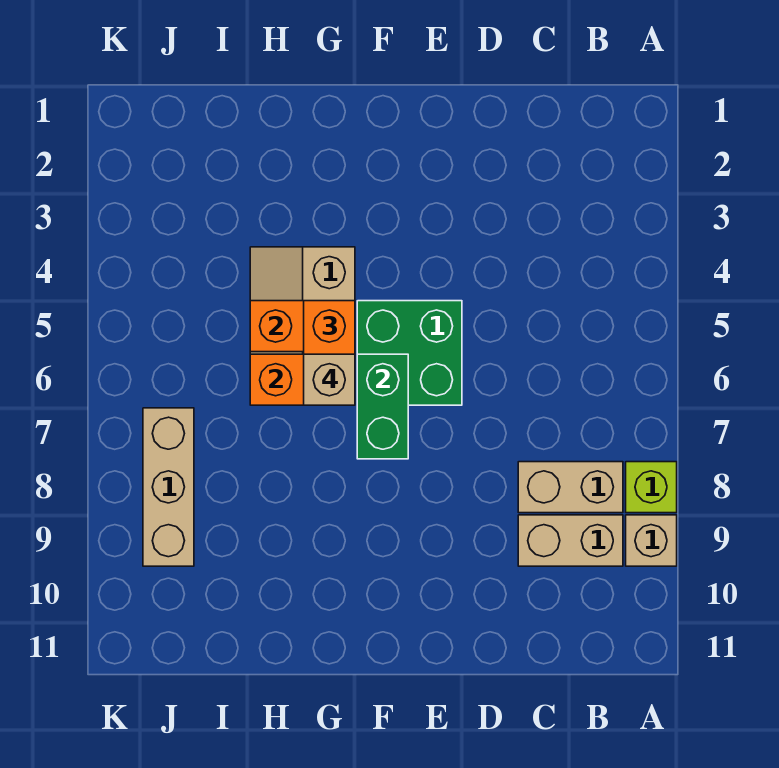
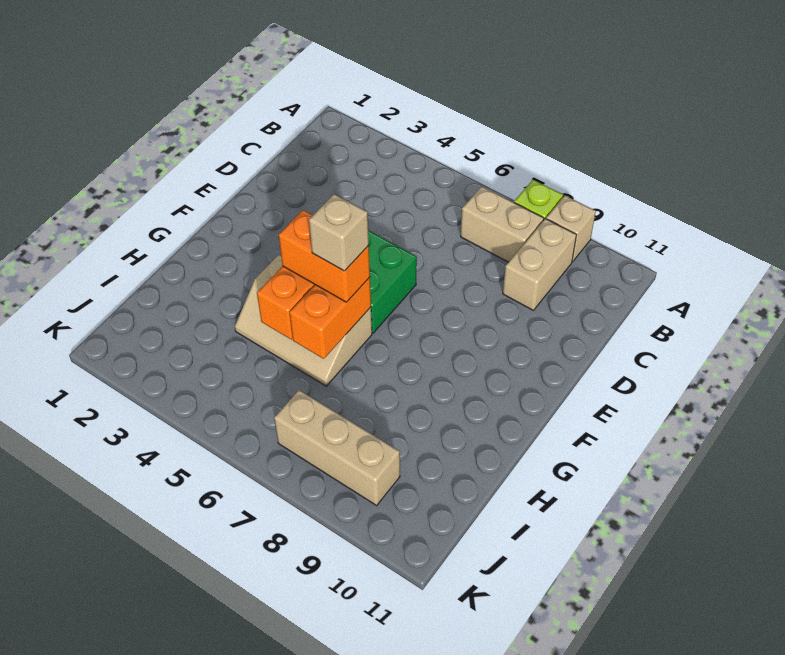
tan 1x2 brick [518,462,623,513] -> tan 1x2 brick turned to [461,186,544,262]
green 1x2 brick [357,354,408,459] -> none

